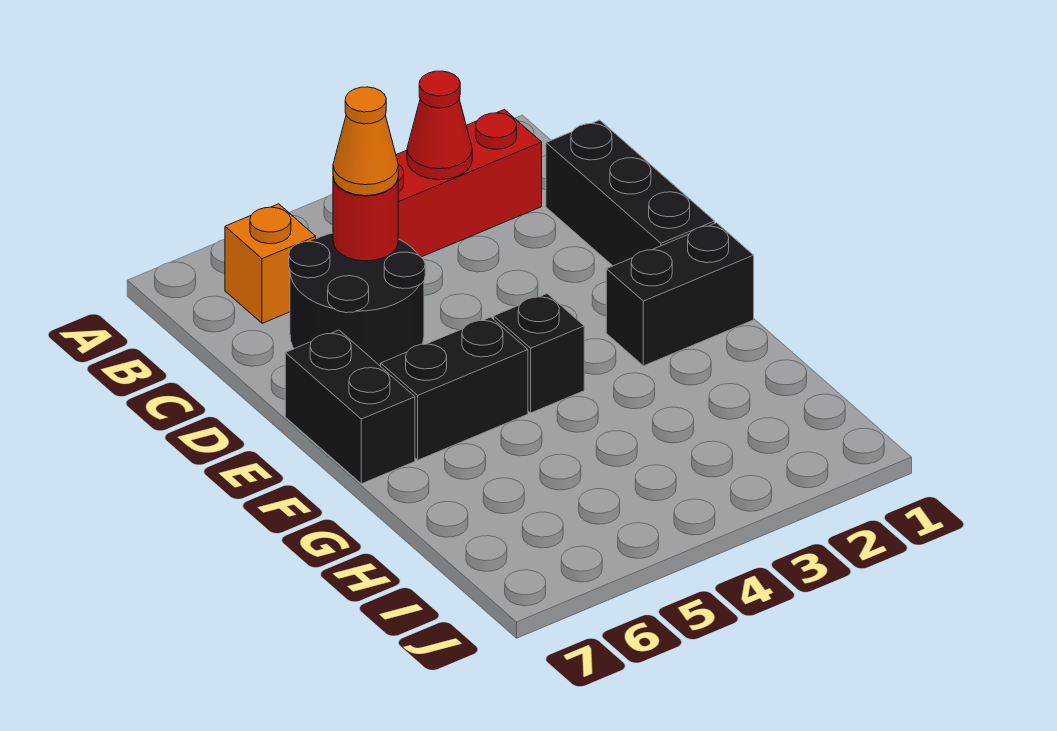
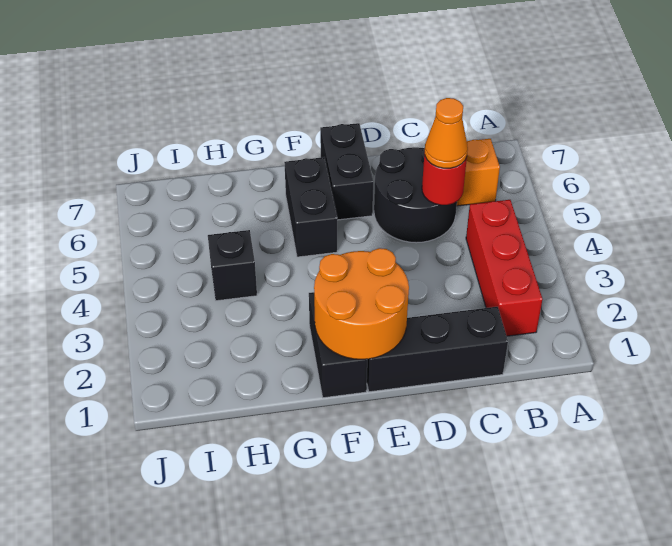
red 1x1 cone [407,71,472,180] -> none
none -> orange 2x2 round brick [314,248,409,359]
black 1x2 brick [285,330,415,484] -> black 1x2 brick turned to [320,123,373,220]
black 1x1 brick [494,294,584,413] -> black 1x1 brick moved to [208,230,257,301]

